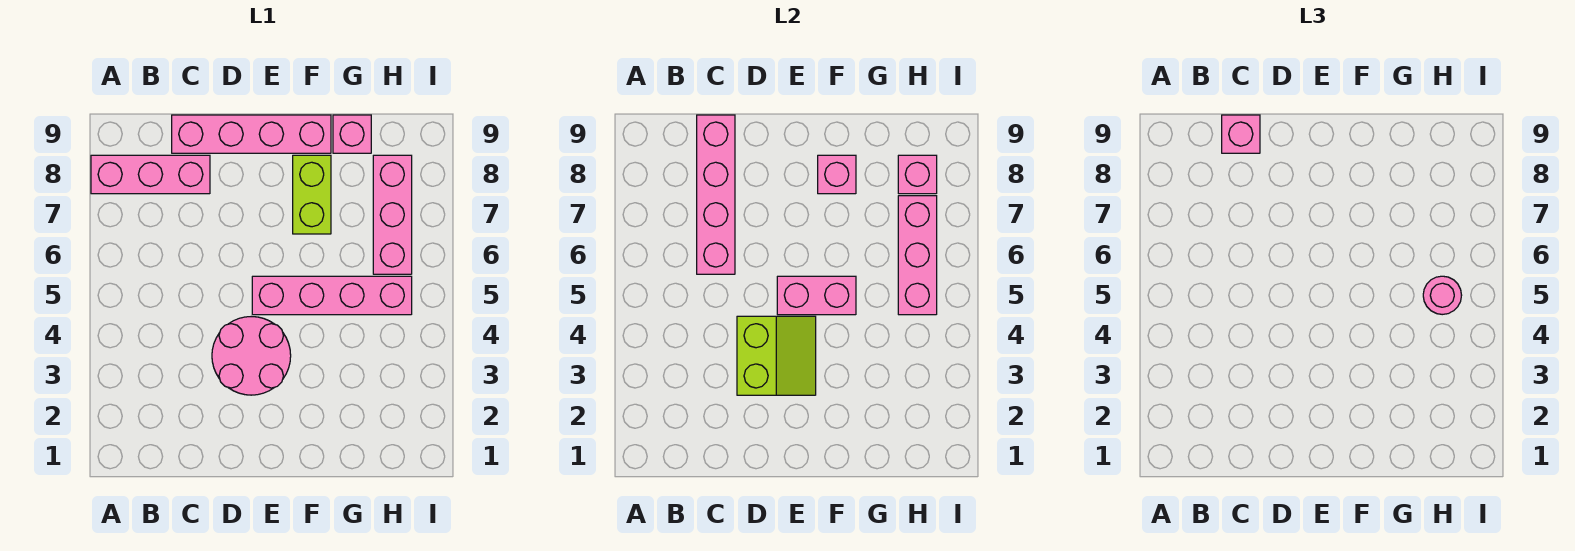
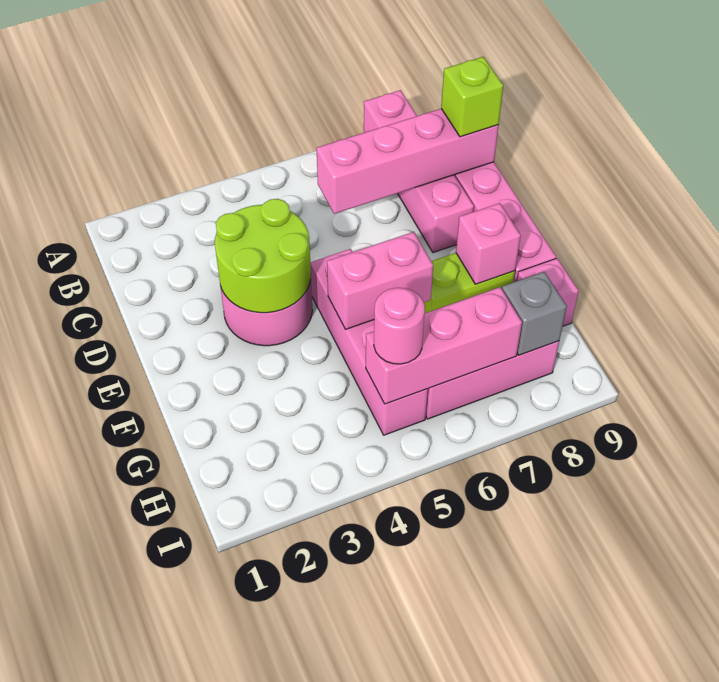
pink 1x3 brick [91,155,210,194] -> pink 1x4 brick [364,90,474,253]
pink 1x1 brick [1222,115,1260,153] -> lime 1x1 brick [441,57,503,137]
lime 2x2 slope [737,316,816,395] -> lime 2x2 round brick [215,199,311,313]
pink 1x2 brick [777,276,856,315] -> pink 1x2 brick turned to [327,232,433,329]
pink 1x1 brick [898,155,937,194] -> grey 1x1 brick [502,272,567,355]

